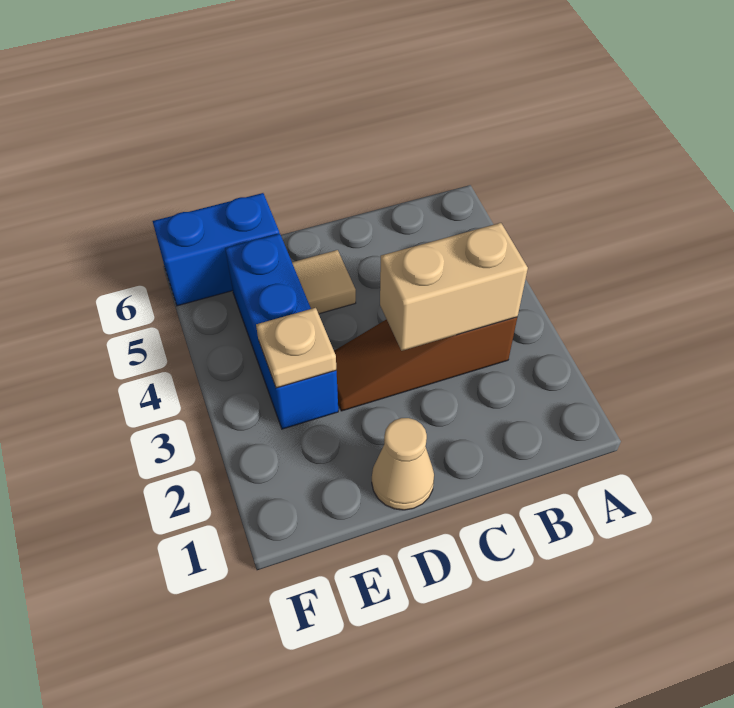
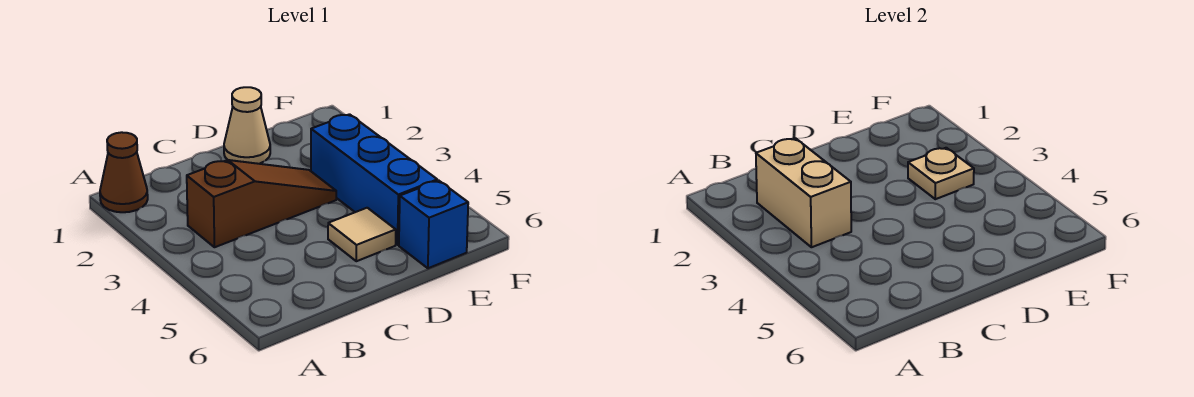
none -> brown 1x1 cone [100,132,148,212]
tan 1x2 brick [380,223,528,351] -> tan 1x2 brick turned to [756,138,851,247]
blue 1x2 brick [153,193,279,306] -> blue 1x1 brick [399,181,468,268]

